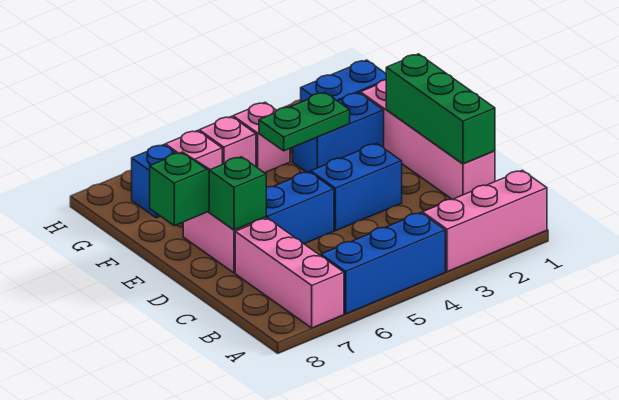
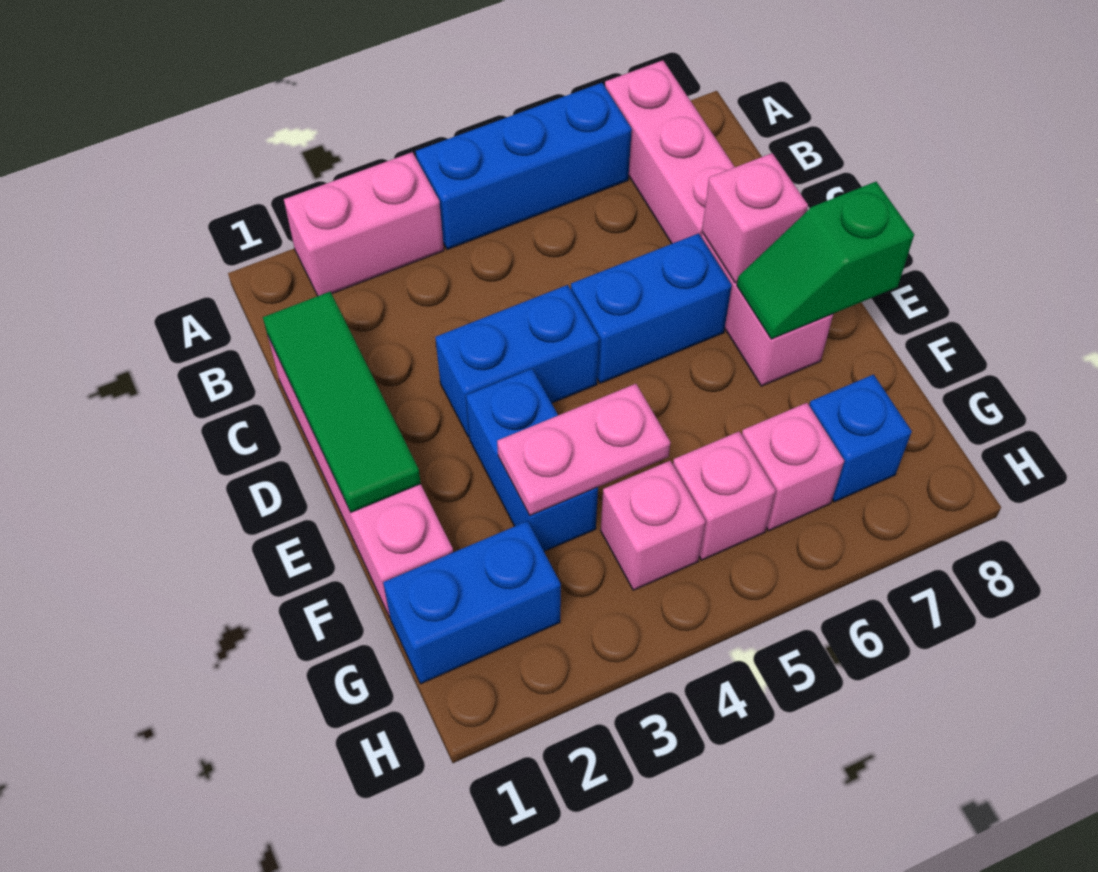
pink 1x3 brick [422,170,547,272] -> pink 1x2 brick [284,152,444,296]
green 1x3 brick [386,54,495,164] -> green 1x3 tile [263,292,421,512]
green 1x1 brick [209,157,266,230] -> pink 1x1 brick [702,153,808,283]
blue 1x2 brick [293,93,384,172] -> blue 1x2 brick turned to [466,369,598,551]
green 1x2 plate [259,92,350,151] -> pink 1x2 plate [497,384,670,516]

